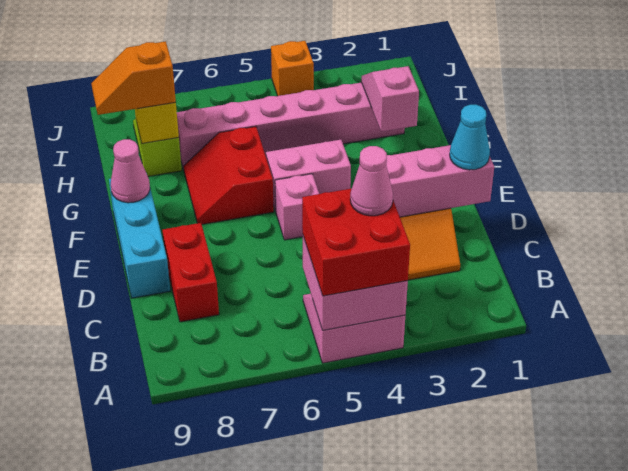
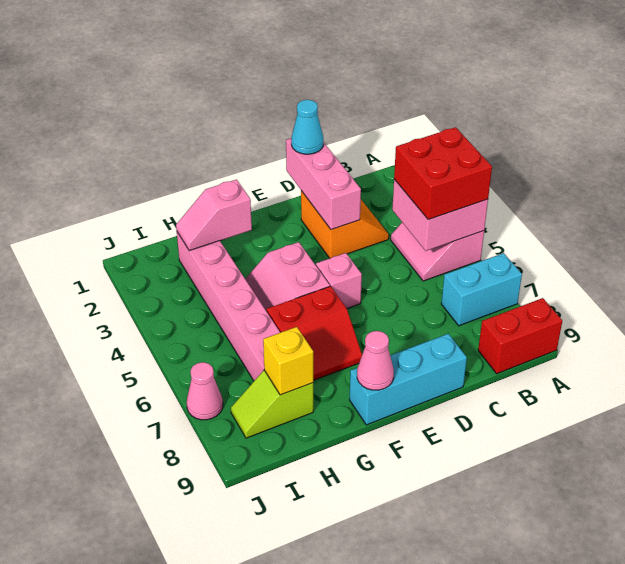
none -> cyan 1x2 brick [441,253,522,326]
pink 1x1 cone [350,146,393,216] -> pink 1x1 cone moved to [187,362,223,420]
red 1x2 brick [162,223,219,322] -> red 1x2 brick moved to [478,298,562,374]
orange 1x2 slope [91,41,176,115] -> none
orange 1x1 brick [271,41,314,96] -> none

